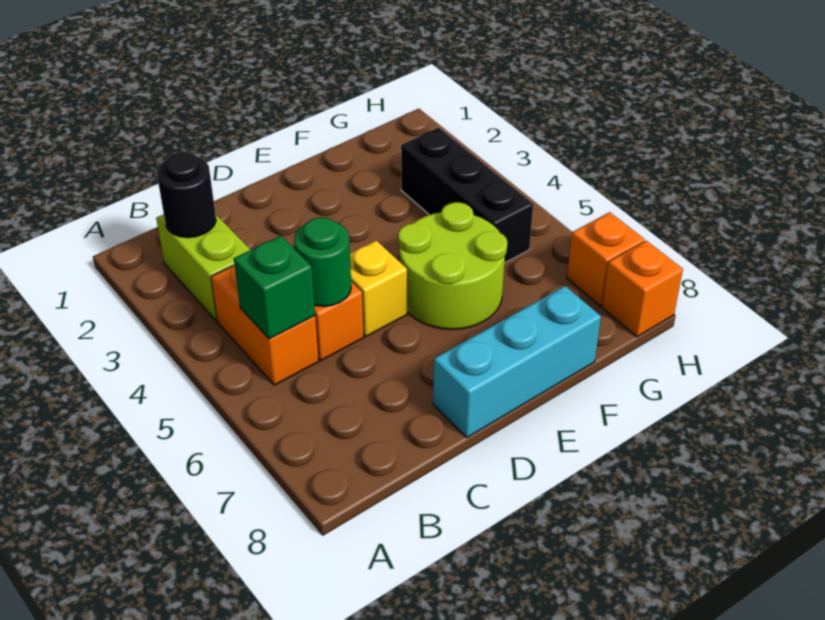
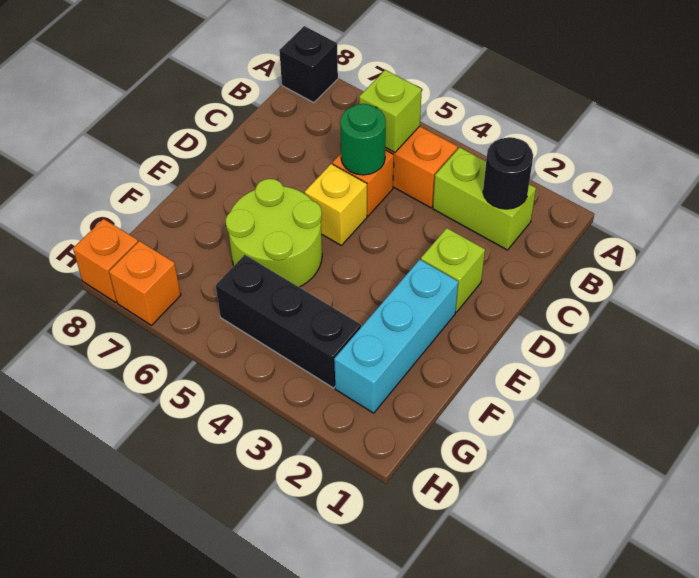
none -> black 1x1 brick [279,26,338,103]
green 1x1 brick [234,236,315,339] -> lime 1x1 brick [359,70,422,153]
none -> lime 1x1 brick [421,228,485,312]
cyan 1x3 brick [433,286,601,438] -> cyan 1x3 brick moved to [334,260,458,413]

